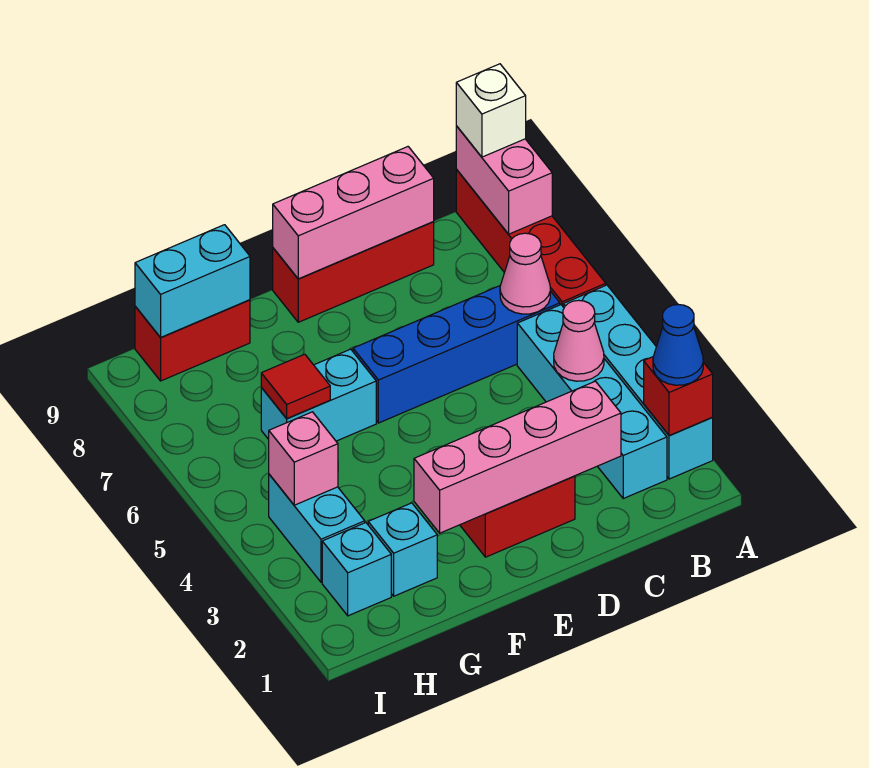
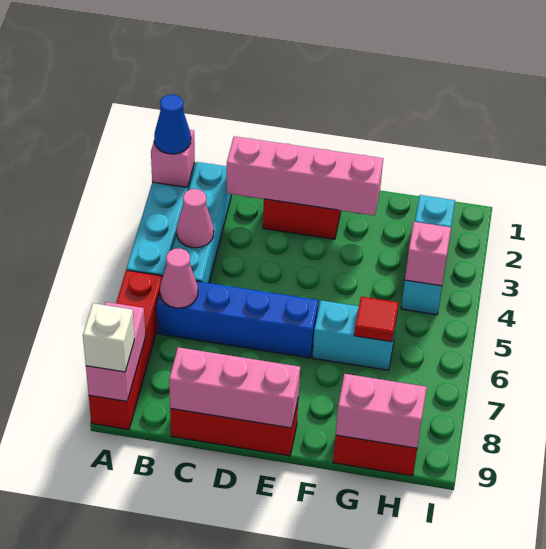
red 1x1 brick [644,357,713,435] -> pink 1x1 brick [151,130,195,187]
cyan 1x1 brick [368,503,437,596] -> none
cyan 1x2 brick [135,225,250,338] -> pink 1x2 brick [336,374,427,448]

